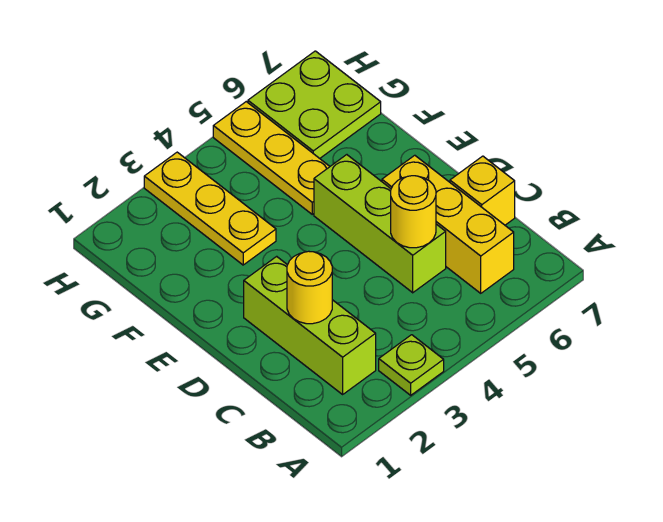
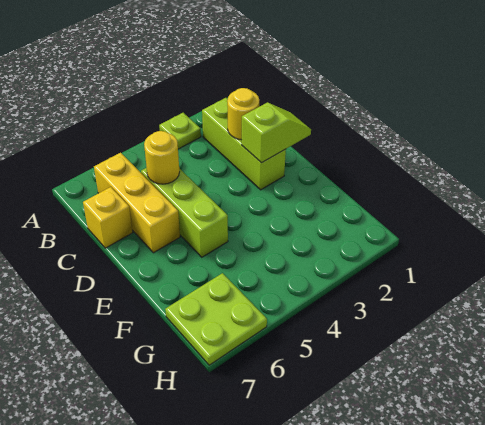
none -> lime 1x2 slope [242,102,311,163]
yellow 1x3 plate [144,152,276,265] -> none
yellow 1x3 plate [213,102,330,214] -> none

